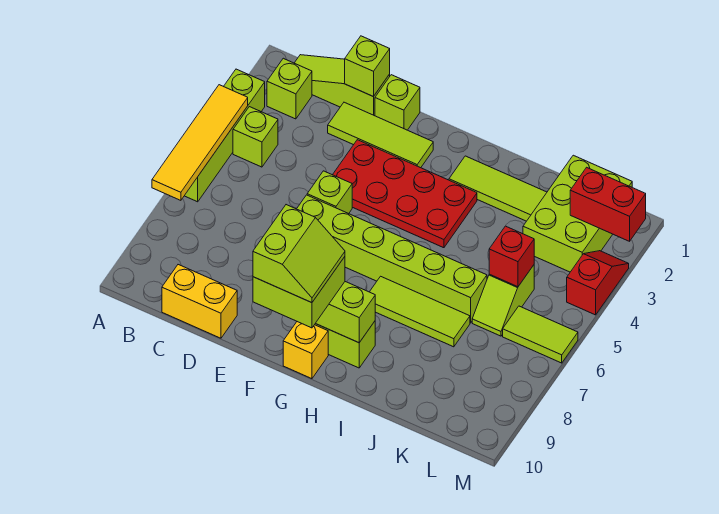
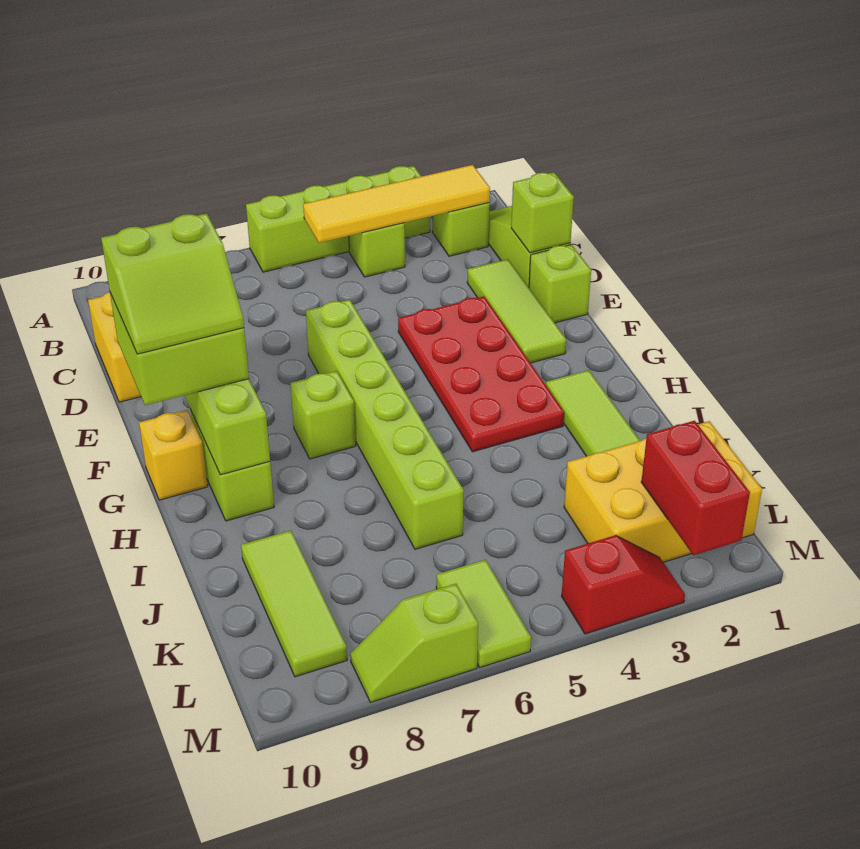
yellow 1x4 tile [152,85,248,200] -> yellow 1x4 tile moved to [303,165,490,243]
lime 1x1 brick [307,171,352,214] -> lime 1x1 brick moved to [291,371,356,459]
lime 1x3 tile [370,276,470,347] -> lime 1x3 tile moved to [241,530,347,677]
lime 2x3 brick [523,155,632,272] -> yellow 2x3 brick [564,421,762,562]
lime 1x2 slope [472,265,534,336] -> lime 1x2 slope moved to [350,584,478,702]
red 1x1 brick [489,226,534,287] -> none

